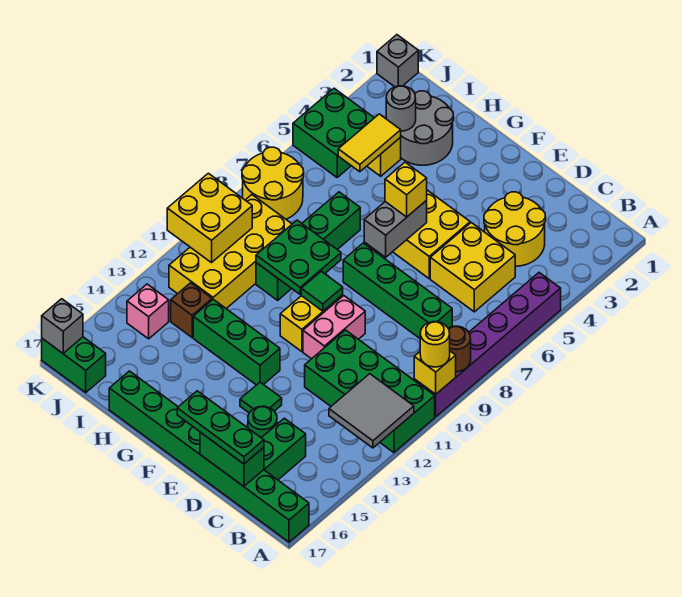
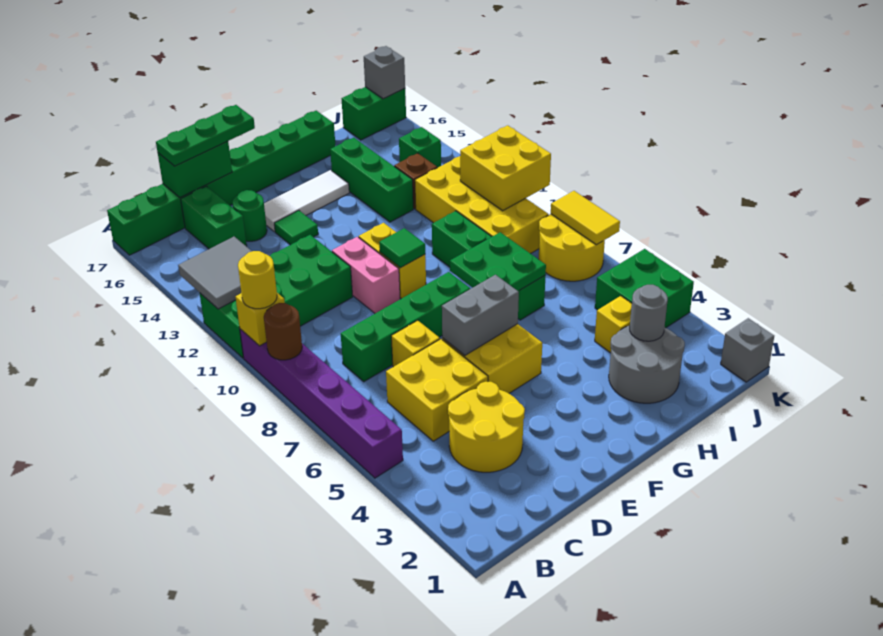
none -> white 1x3 tile [264,170,349,232]
grey 1x2 brick [364,200,427,257] -> grey 1x2 brick turned to [442,275,519,355]
yellow 1x1 brick [385,162,427,217] -> yellow 1x1 brick moved to [391,320,440,367]
green 1x3 brick [193,299,280,385] -> green 1x3 brick turned to [330,138,413,222]
green 2x2 plate [256,220,341,294] -> green 2x2 plate moved to [450,232,546,291]
yellow 1x2 tile [338,114,401,172] -> yellow 1x2 tile moved to [551,191,620,245]
pink 1x1 brick [127,284,169,339] -> green 1x1 brick [399,127,441,168]

